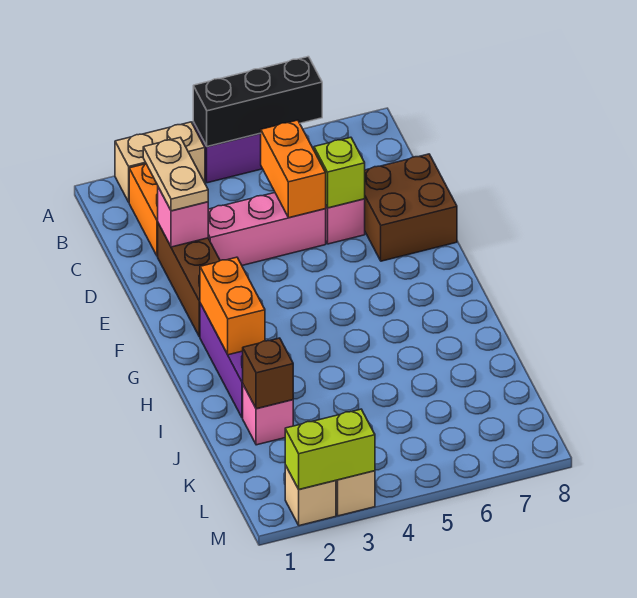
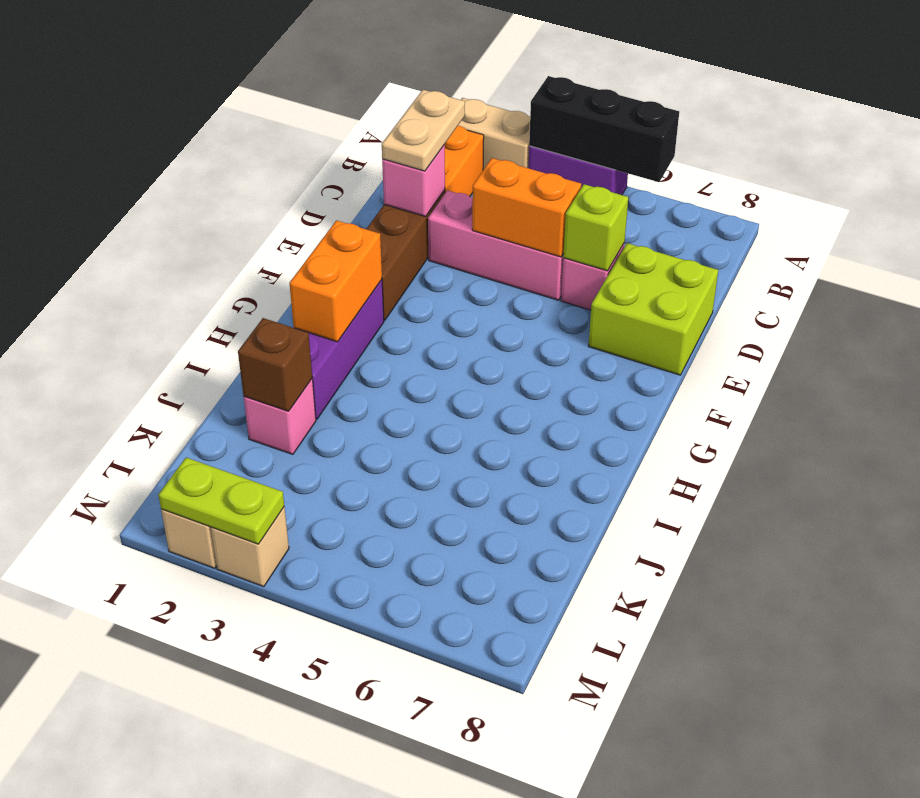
orange 1x2 brick [260,120,326,218] -> orange 1x2 brick turned to [472,158,581,257]
brown 2x2 brick [365,154,457,261] -> lime 2x2 brick [589,243,718,375]
lime 1x2 brick [285,409,375,489] -> lime 1x2 plate [159,458,284,544]

